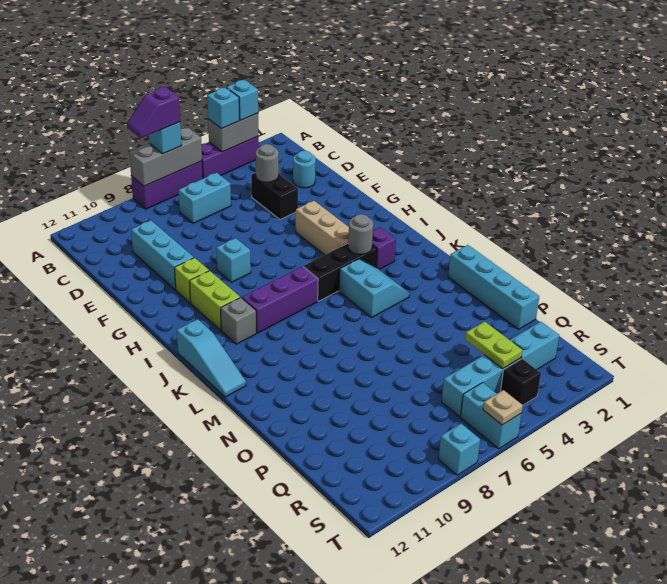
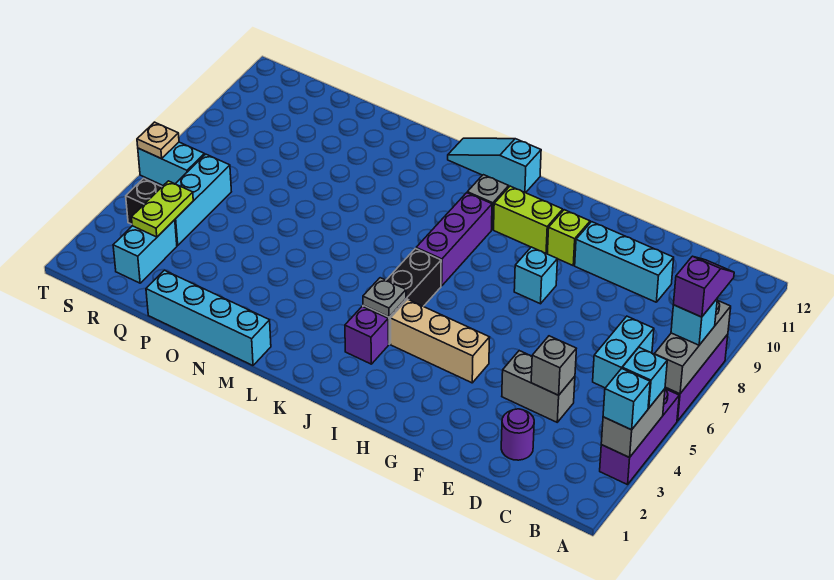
cyan 1x1 round brick [293,151,316,188] -> purple 1x1 round brick [501,409,534,460]
black 1x2 brick [251,173,298,219] -> grey 1x2 brick [502,351,575,422]
grey 1x1 round brick [256,144,279,182] -> grey 1x1 brick [531,336,576,395]
grey 1x1 round brick [348,214,373,254] -> grey 1x1 plate [363,278,406,317]
cyan 2x2 slope [339,259,409,317] -> none
lime 1x2 plate [465,322,522,369] -> lime 1x2 plate turned to [132,181,193,237]
cyan 1x1 brick [439,424,480,475] -> none

